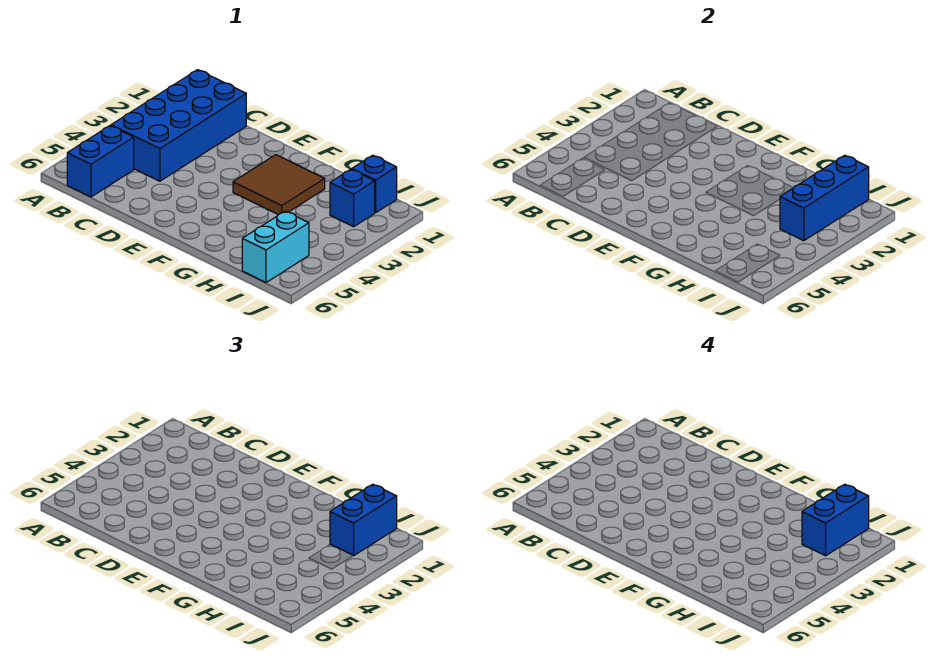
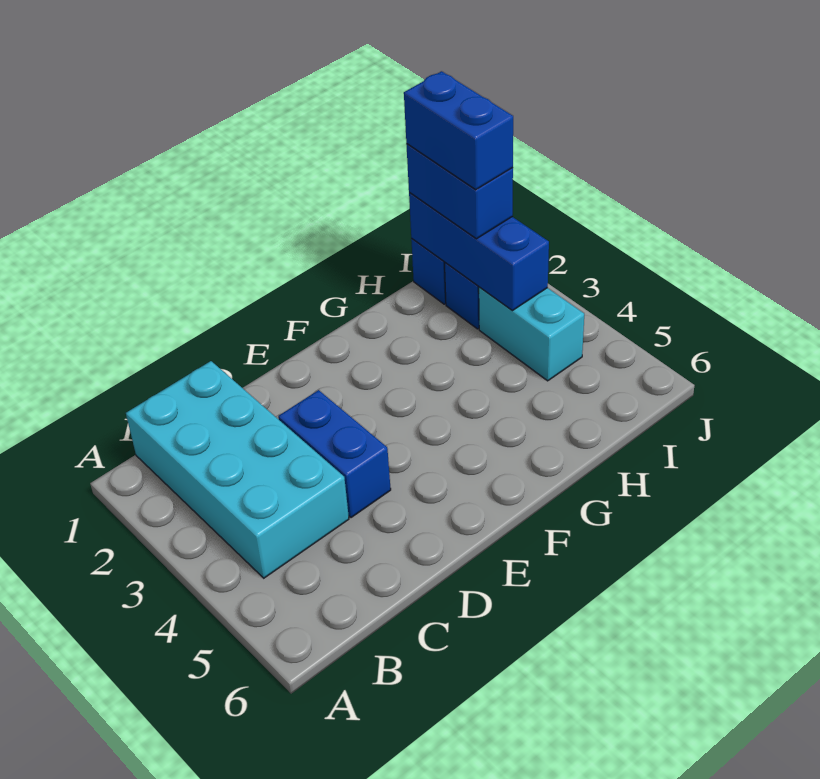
blue 2x4 brick [111,70,246,181] -> cyan 2x4 brick [126,361,349,578]
blue 1x2 brick [67,126,134,197] -> blue 1x2 brick moved to [278,390,391,518]
brown 2x2 tile [233,155,325,215] -> none
cyan 1x2 brick [242,211,309,283] -> cyan 1x2 brick moved to [479,287,584,381]

